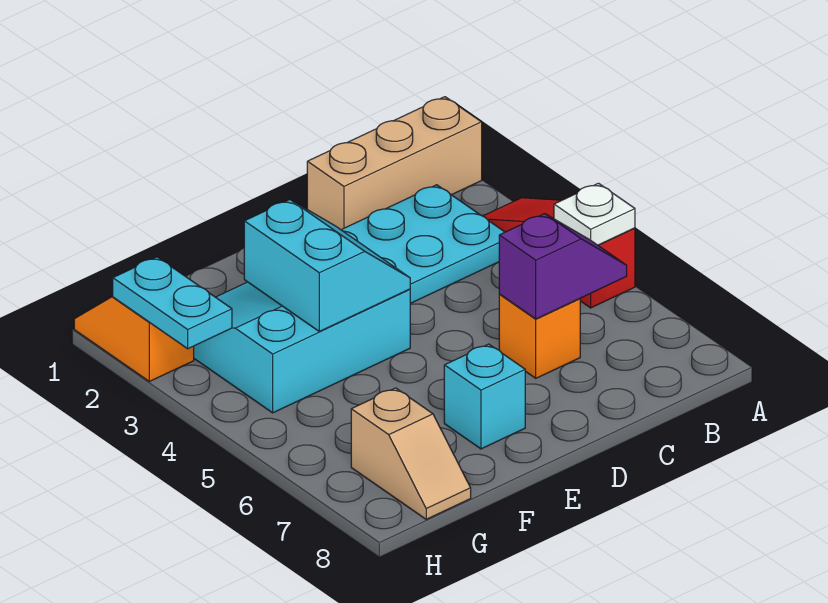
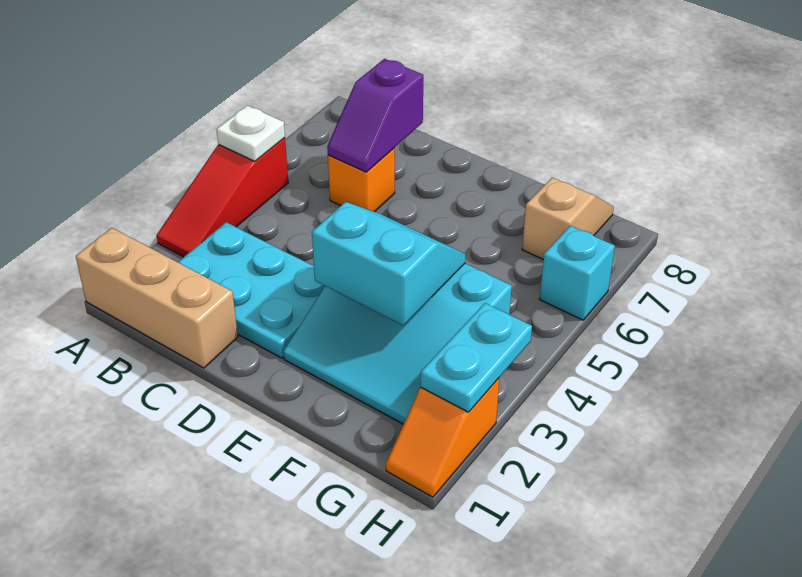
purple 1x2 slope [499,214,627,319] -> purple 1x2 slope turned to [327,59,423,172]
cyan 2x2 slope [244,200,410,331] -> cyan 2x2 slope turned to [312,202,466,326]
cyan 1x1 brick [444,344,525,449] -> cyan 1x1 brick moved to [540,226,615,320]

